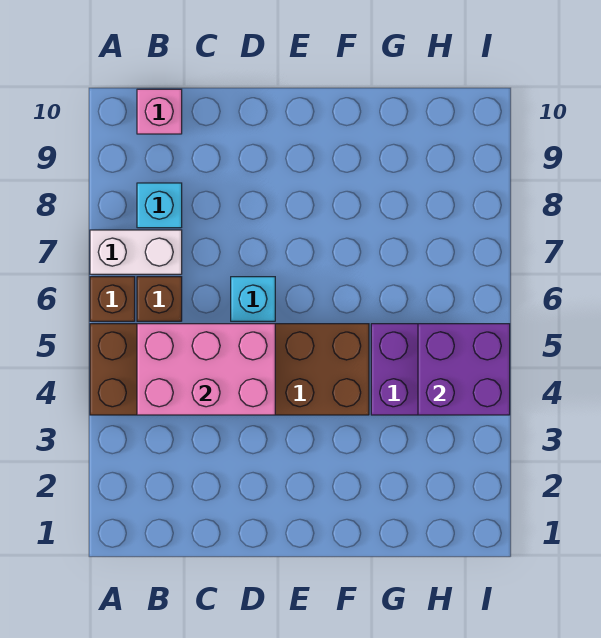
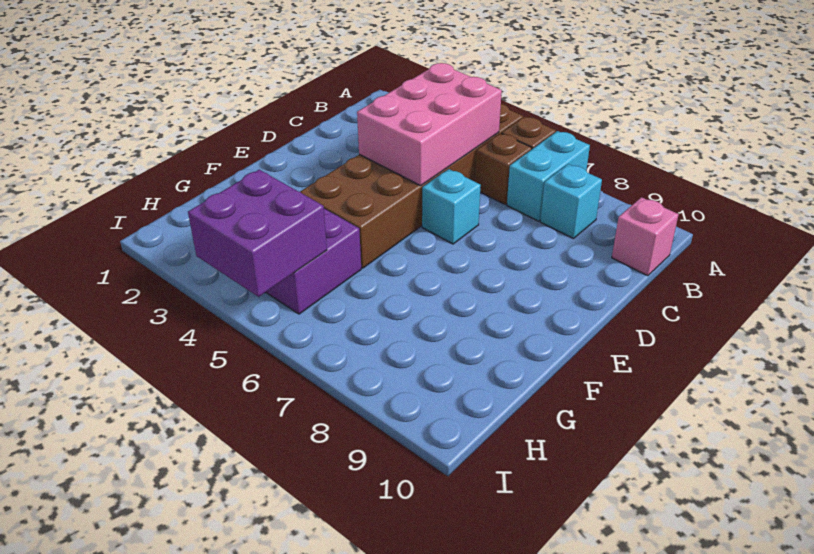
white 1x2 brick [90,230,182,274] -> cyan 1x2 brick [507,131,590,221]

